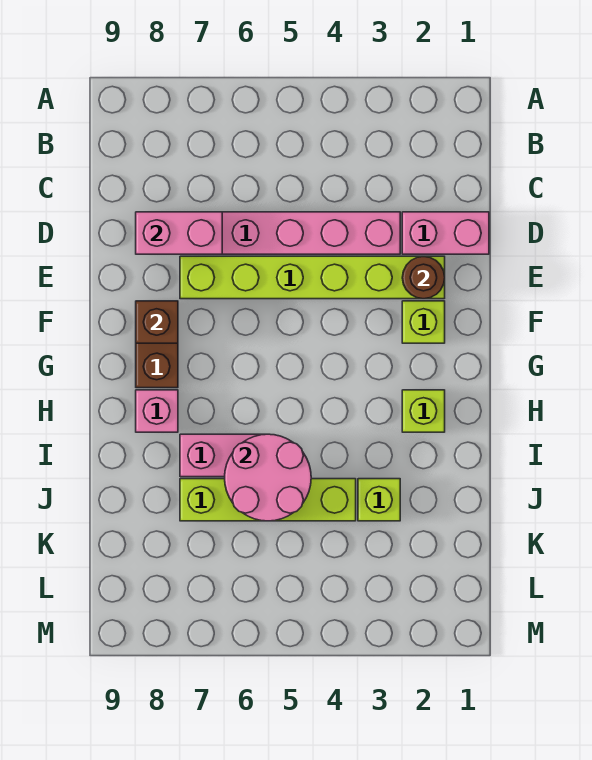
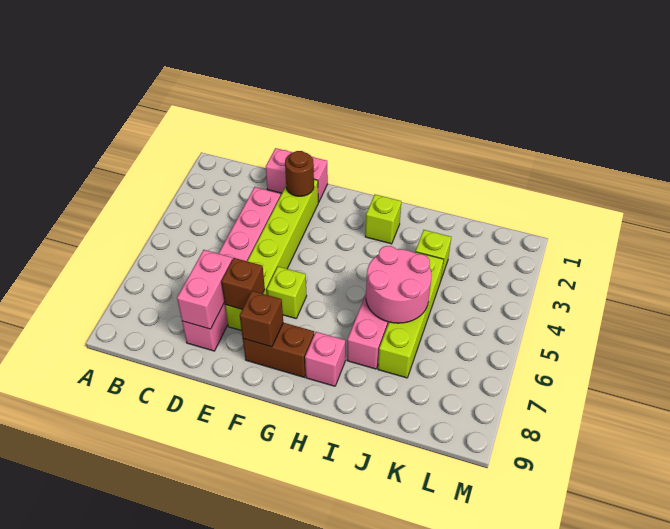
pink 1x2 brick [402,212,489,254] -> pink 1x2 brick turned to [266,148,328,202]
none -> brown 1x1 brick [221,258,265,309]
lime 1x1 brick [402,301,445,343] -> lime 1x1 brick moved to [267,267,307,318]

